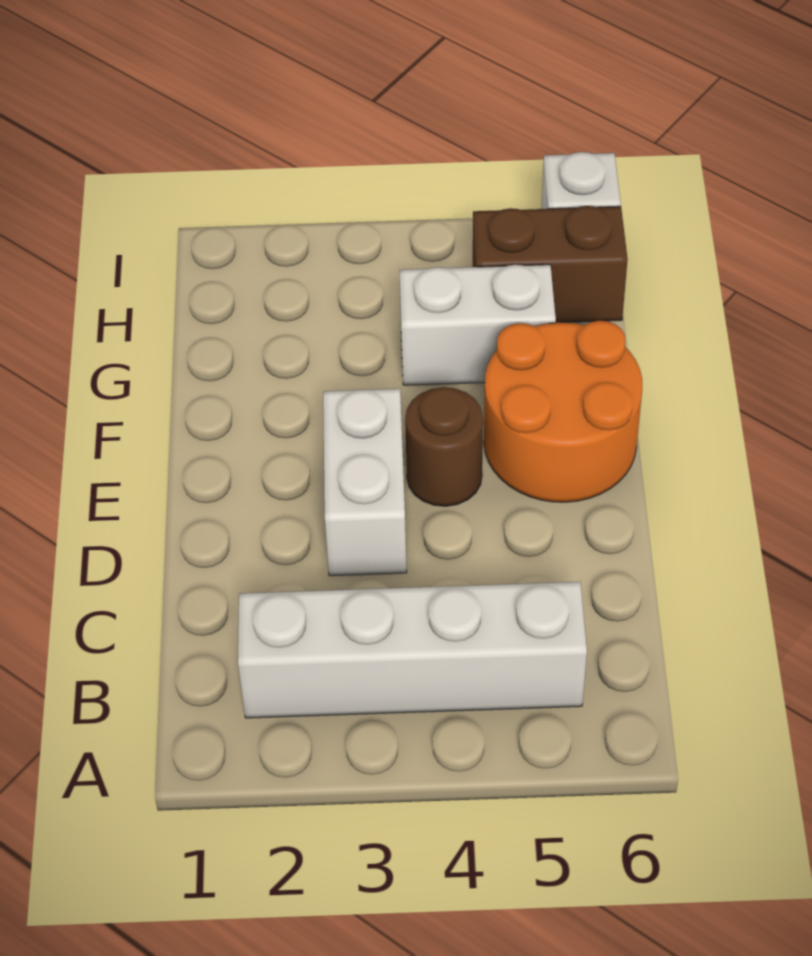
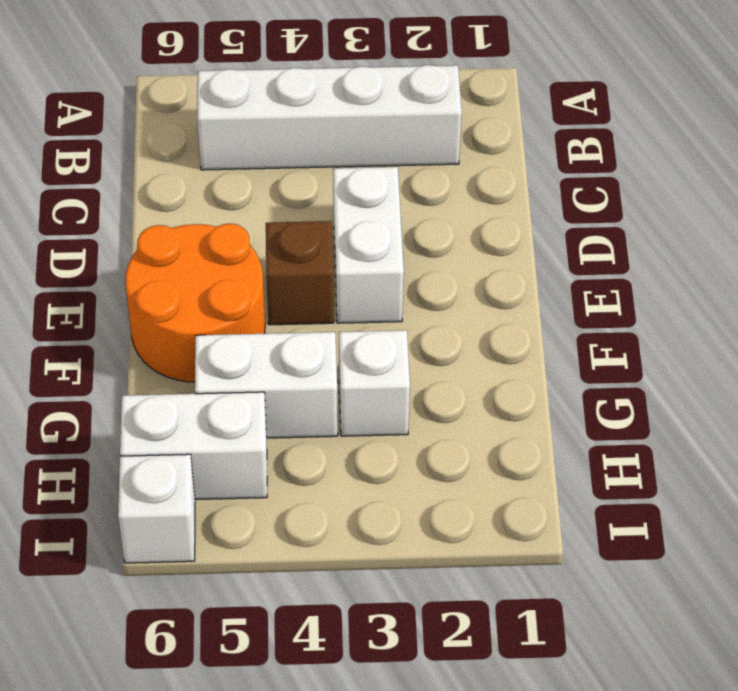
brown 1x1 round brick [405,387,483,506] -> brown 1x1 brick [266,221,334,325]
none -> white 1x1 brick [339,330,410,436]
brown 1x2 brick [473,206,628,323] -> white 1x2 brick [120,392,267,500]

